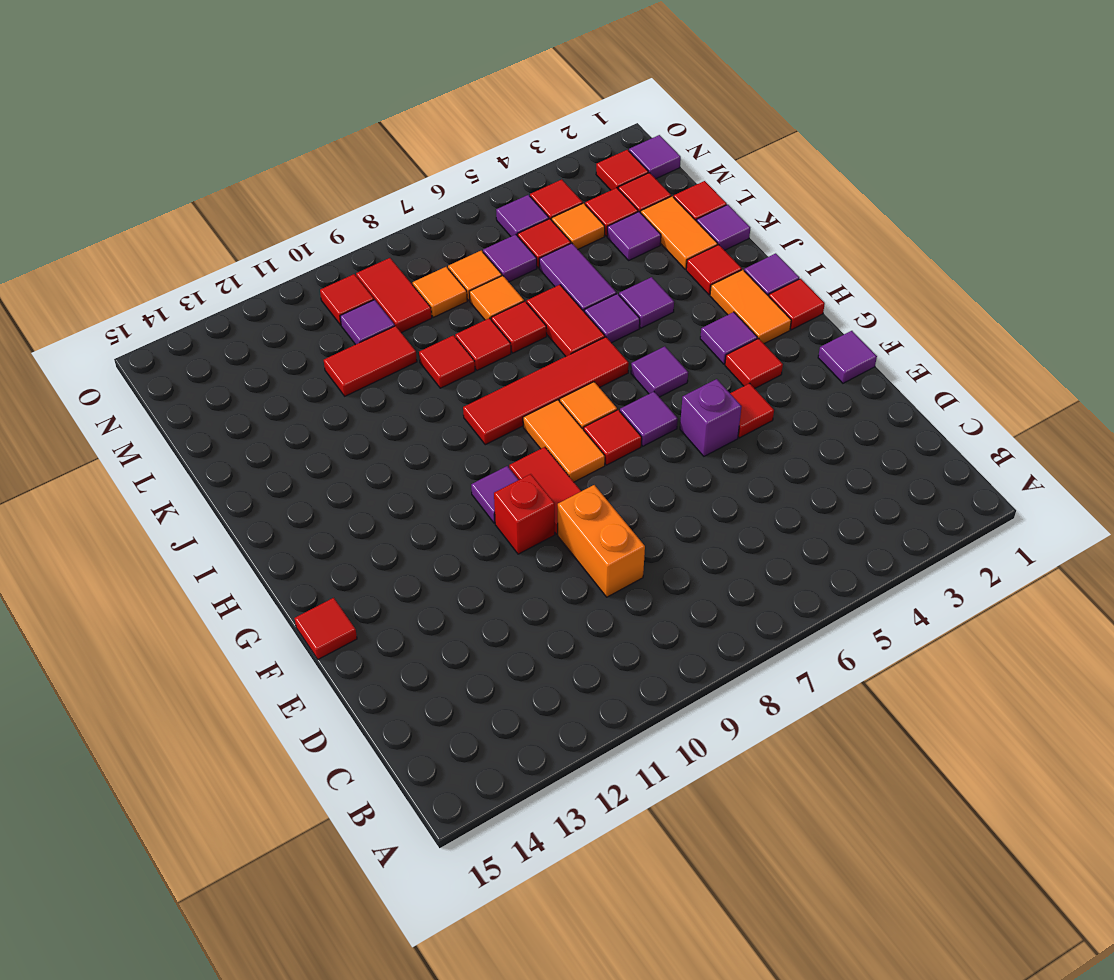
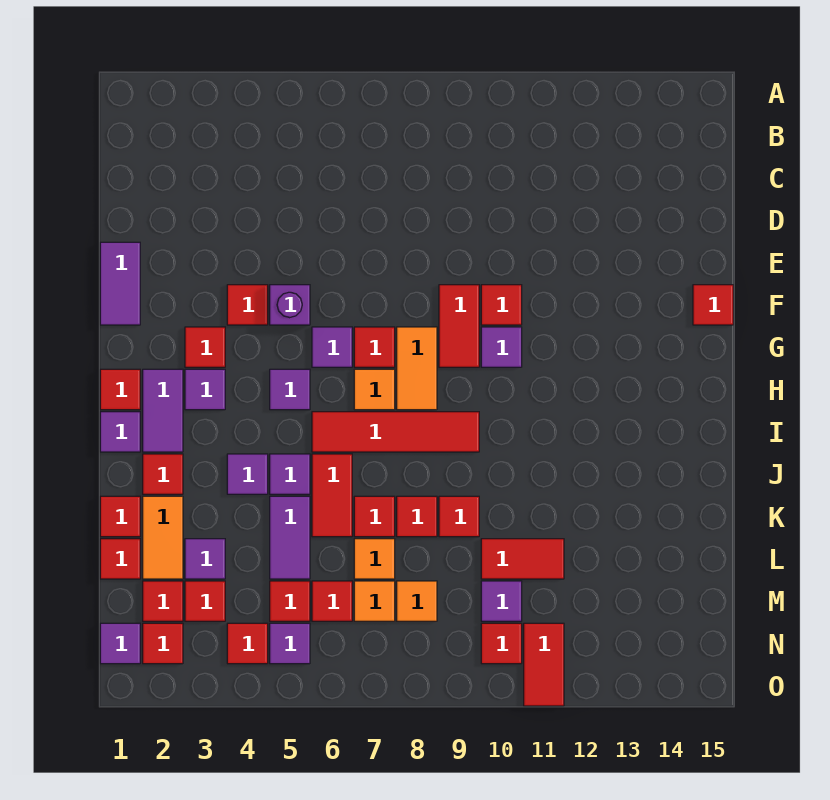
orange 1x2 brick [558,485,645,597] -> none
purple 1x1 tile [818,331,877,383] -> purple 1x2 tile [100,242,140,325]
red 1x1 brick [494,474,555,554] -> red 1x1 tile [481,285,522,325]
orange 1x2 tile [710,270,791,344] -> purple 1x2 tile [143,369,183,452]
purple 1x1 tile [697,205,750,250] -> red 1x1 tile [100,496,140,537]
orange 1x1 tile [552,203,605,249] -> none
purple 1x1 tile [483,235,537,282] -> red 1x1 tile [312,581,352,621]
red 1x2 tile [356,258,432,333] -> red 1x2 tile moved to [524,623,564,706]

